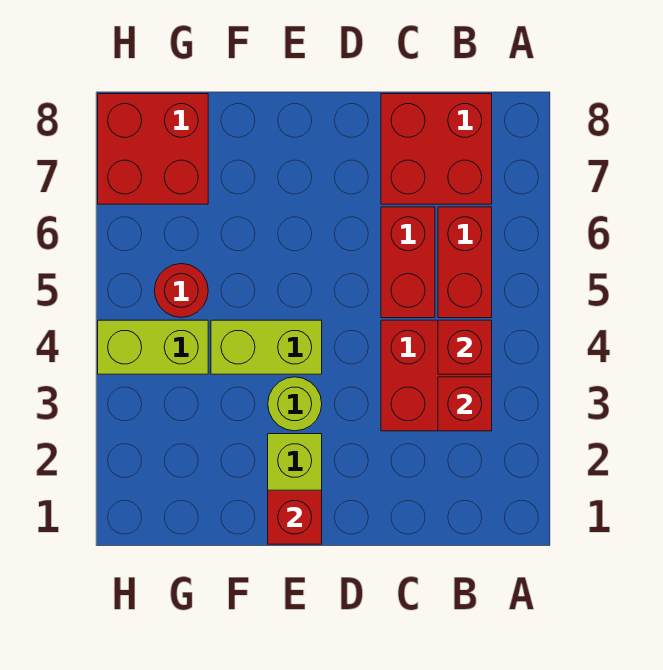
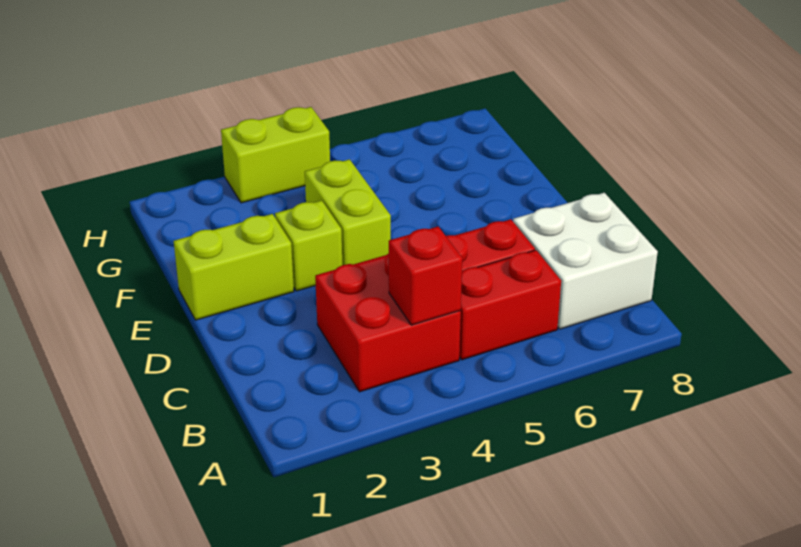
red 1x1 brick [438,377,492,431] -> none
red 2x2 brick [381,94,492,204] -> white 2x2 brick [513,193,658,329]
red 1x1 brick [268,490,322,544] -> none
lime 1x1 round brick [268,377,322,431] -> lime 1x1 brick [275,201,342,291]
lime 1x2 brick [98,320,208,374] -> lime 1x2 brick turned to [221,107,330,203]
red 1x1 round brick [154,264,208,318] -> none
red 2x2 brick [98,94,208,204] -> none

